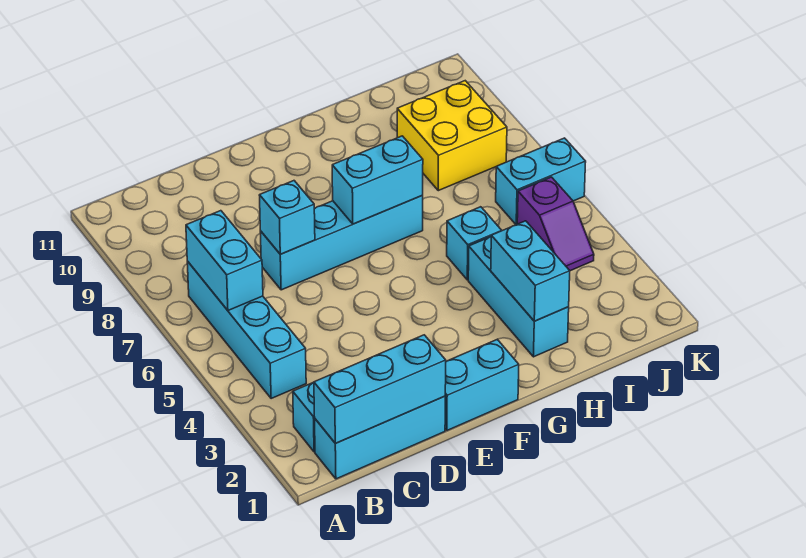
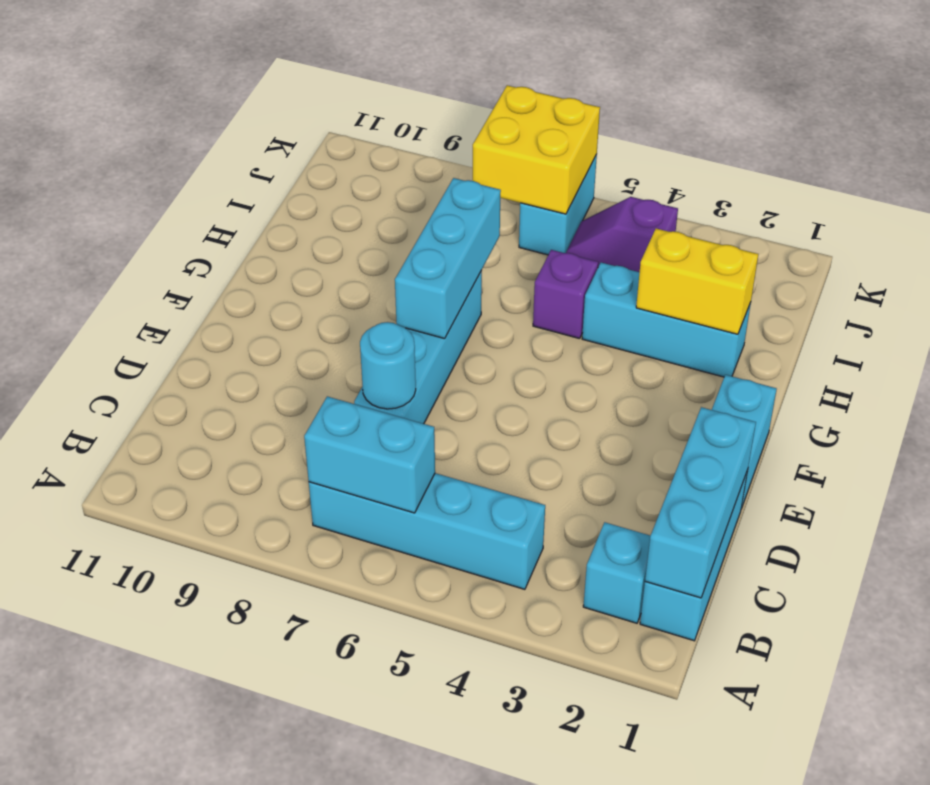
cyan 1x1 brick [259,181,315,254] -> cyan 1x1 round brick [360,322,416,409]
cyan 1x2 brick [332,136,423,224] -> cyan 1x3 brick [395,178,501,339]
cyan 1x2 brick [491,221,570,321] -> yellow 1x2 brick [636,229,758,334]
cyan 1x1 brick [447,207,502,280] -> purple 1x1 brick [533,250,598,339]
yellow 2x2 brick [397,81,507,191] -> yellow 2x2 brick moved to [472,85,600,214]
purple 1x2 slope [517,177,594,271] -> purple 1x2 slope turned to [566,197,678,272]

